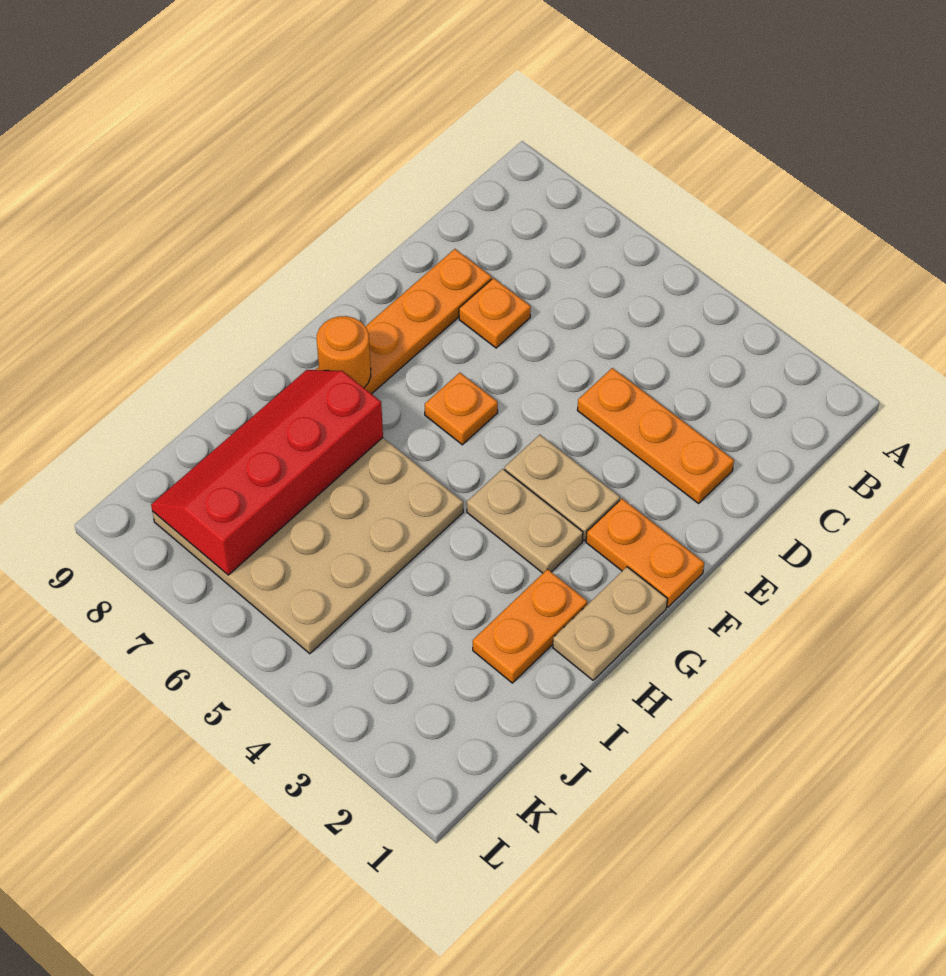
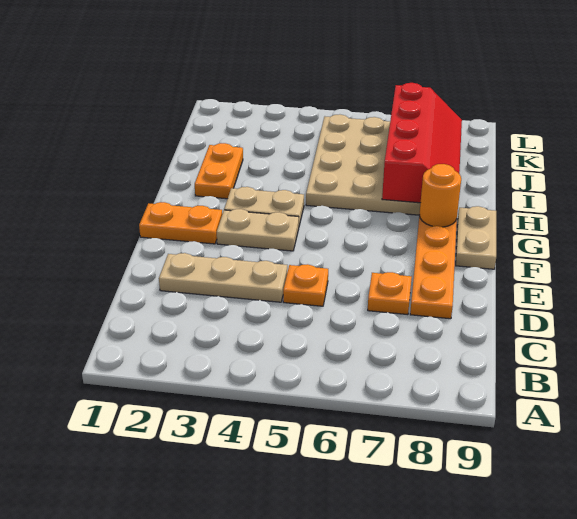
orange 1x3 plate [577,368,734,503] -> tan 1x3 plate [159,253,287,302]
orange 1x1 plate [425,373,498,445] -> orange 1x1 plate moved to [283,264,328,306]
tan 1x2 plate [553,567,668,680] -> tan 1x2 plate moved to [456,206,496,269]

